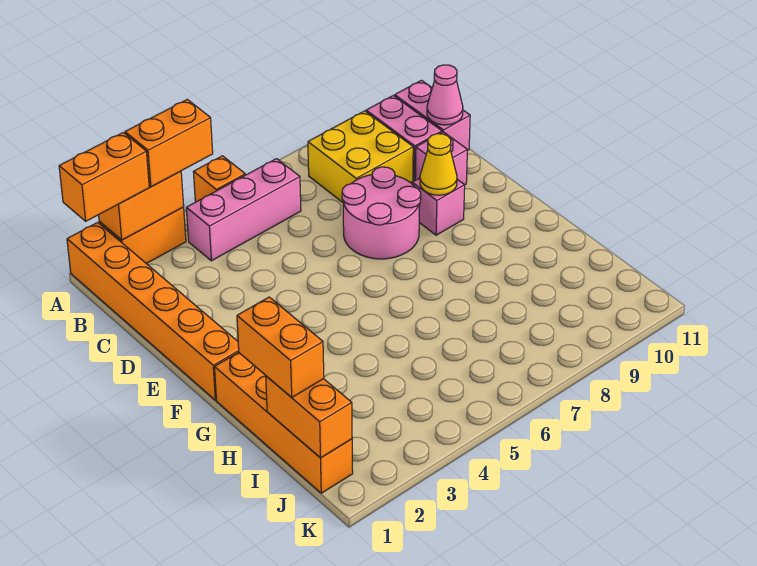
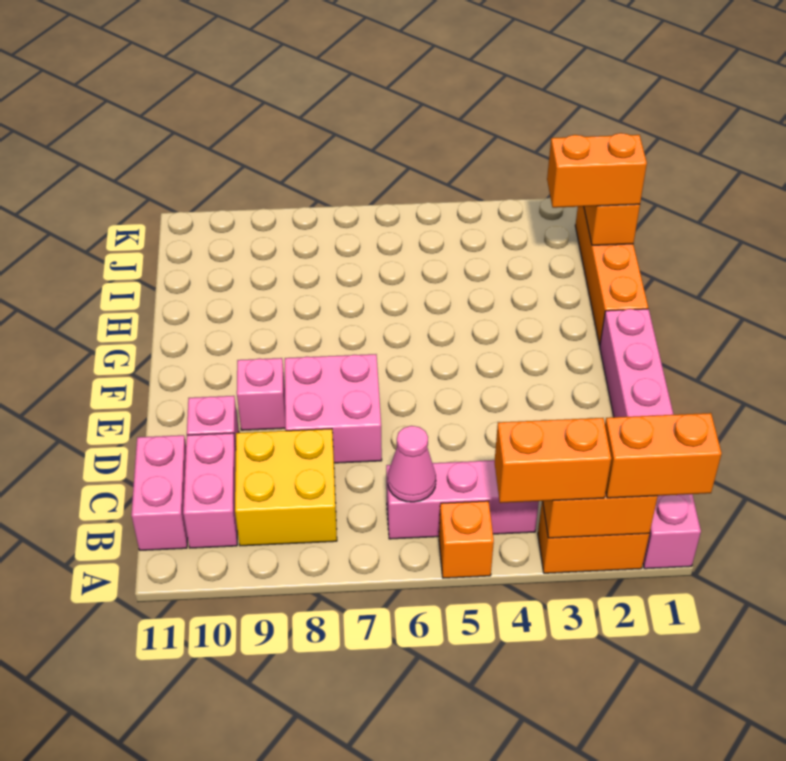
orange 1x6 brick [67,222,239,400] -> pink 1x6 brick [600,309,701,569]
pink 1x1 cone [427,65,463,125] -> pink 1x1 cone moved to [388,426,436,502]
pink 2x2 round brick [342,167,421,259] -> pink 2x2 brick [285,354,382,463]
yellow 1x1 cone [420,134,457,195] -> none
orange 1x2 brick [237,297,324,397] -> orange 1x2 brick turned to [547,133,647,208]

